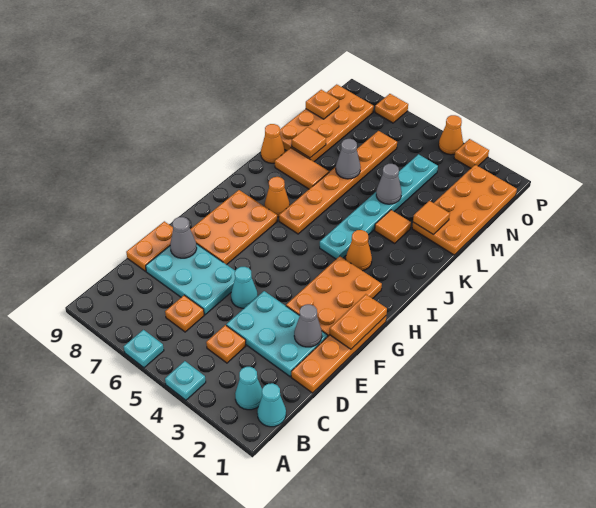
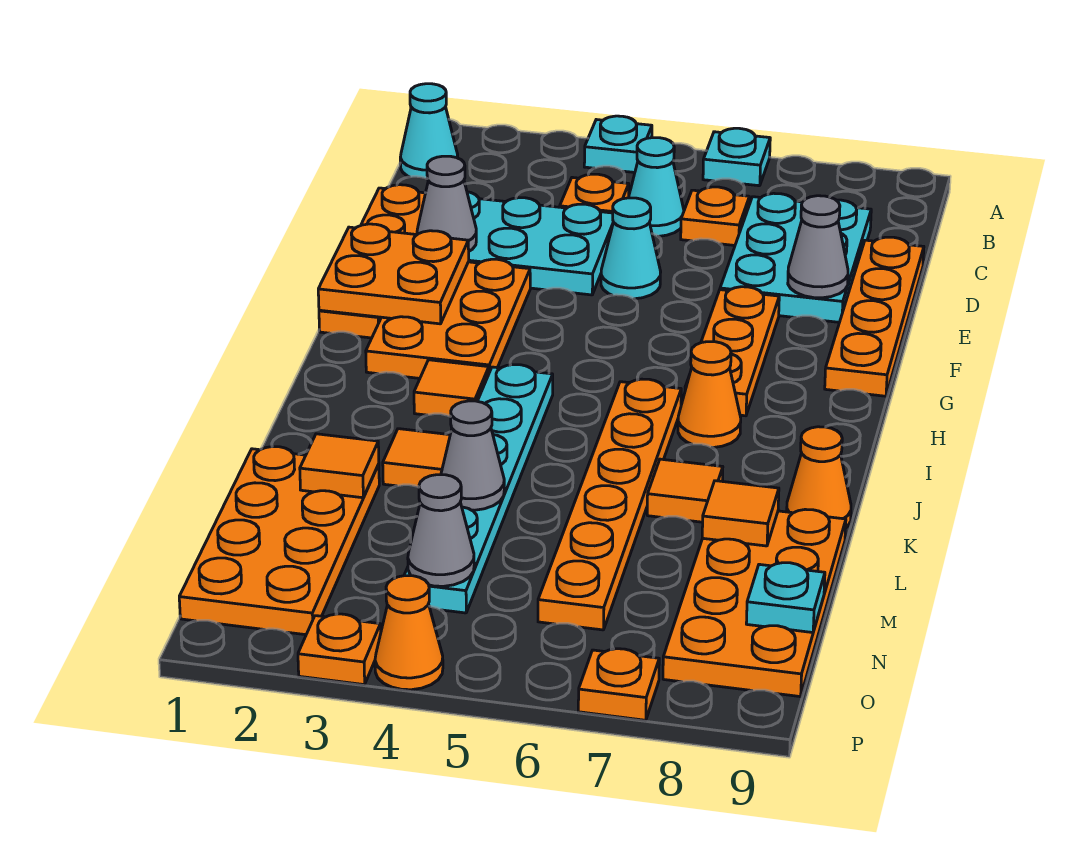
cyan 1x1 cone [235,367,262,410] -> cyan 1x1 cone moved to [629,138,684,236]
cyan 2x3 plate [146,244,235,315] -> cyan 2x3 plate turned to [720,193,871,322]
orange 1x2 plate [126,221,173,271] -> orange 1x4 plate [825,237,924,396]
orange 1x2 plate [330,294,387,349] -> orange 2x2 plate [318,224,469,324]
orange 2x3 plate [190,190,277,265] -> orange 1x3 plate [685,287,779,416]
orange 1x1 cone [346,230,372,271] -> orange 1x1 tile [414,360,489,417]
orange 1x2 tile [275,148,329,189] -> orange 1x1 tile [647,459,723,522]
grey 1x1 cone [336,139,361,179] -> grey 1x1 cone moved to [408,475,474,586]
orange 1x1 plate [306,90,339,119] -> cyan 1x1 plate [746,563,825,633]

